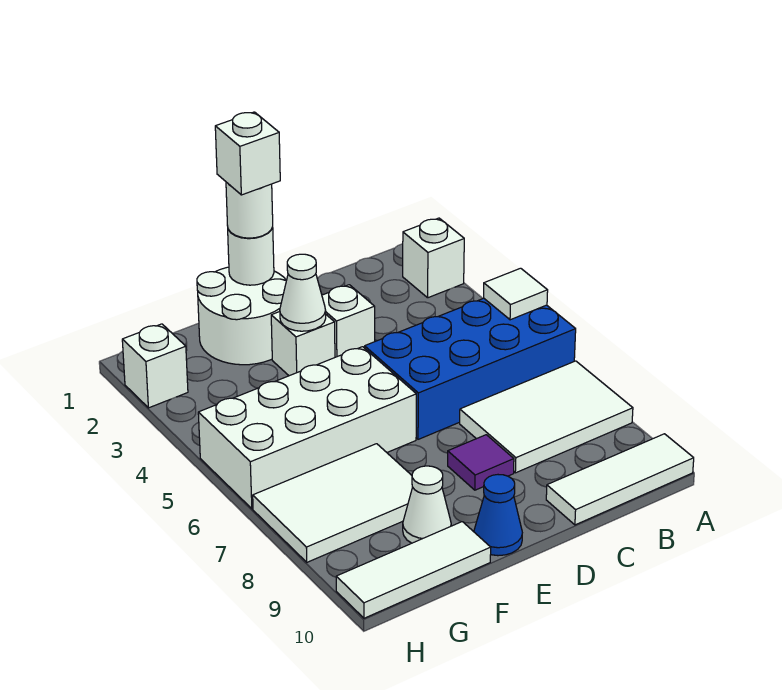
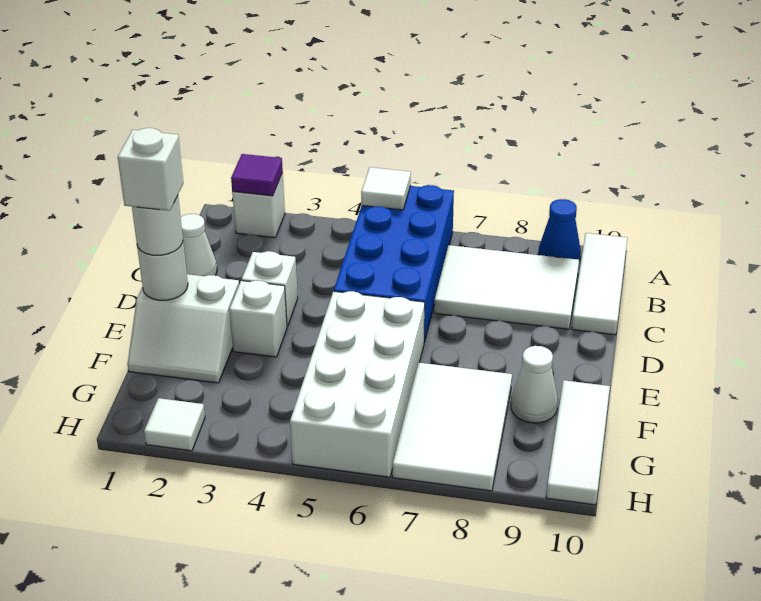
white 2x3 tile [460,361,633,473] -> white 2x3 tile turned to [434,245,579,329]
purple 1x1 tile [448,435,514,490] -> purple 1x1 tile moved to [231,154,283,196]
white 2x2 round brick [197,267,287,365] -> white 2x2 slope [128,274,239,383]
white 1x1 cone [280,254,326,331] -> white 1x1 cone moved to [181,214,217,276]
blue 1x1 cone [474,475,522,556] -> blue 1x1 cone moved to [538,199,581,260]
white 1x1 brick [122,324,188,408] -> white 1x1 tile [144,398,205,451]

